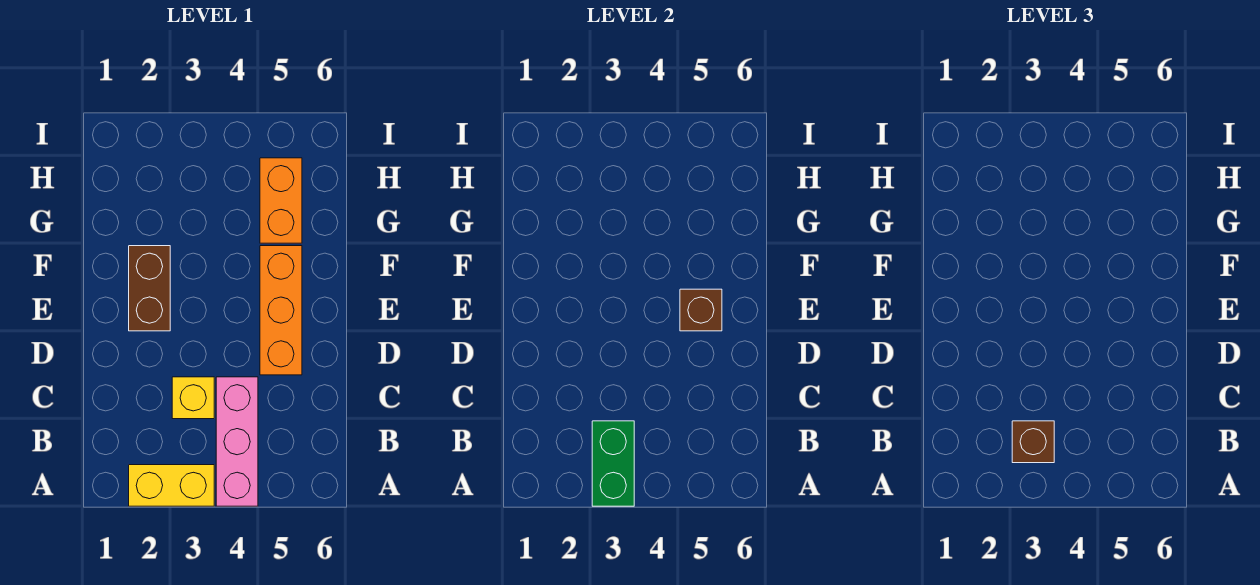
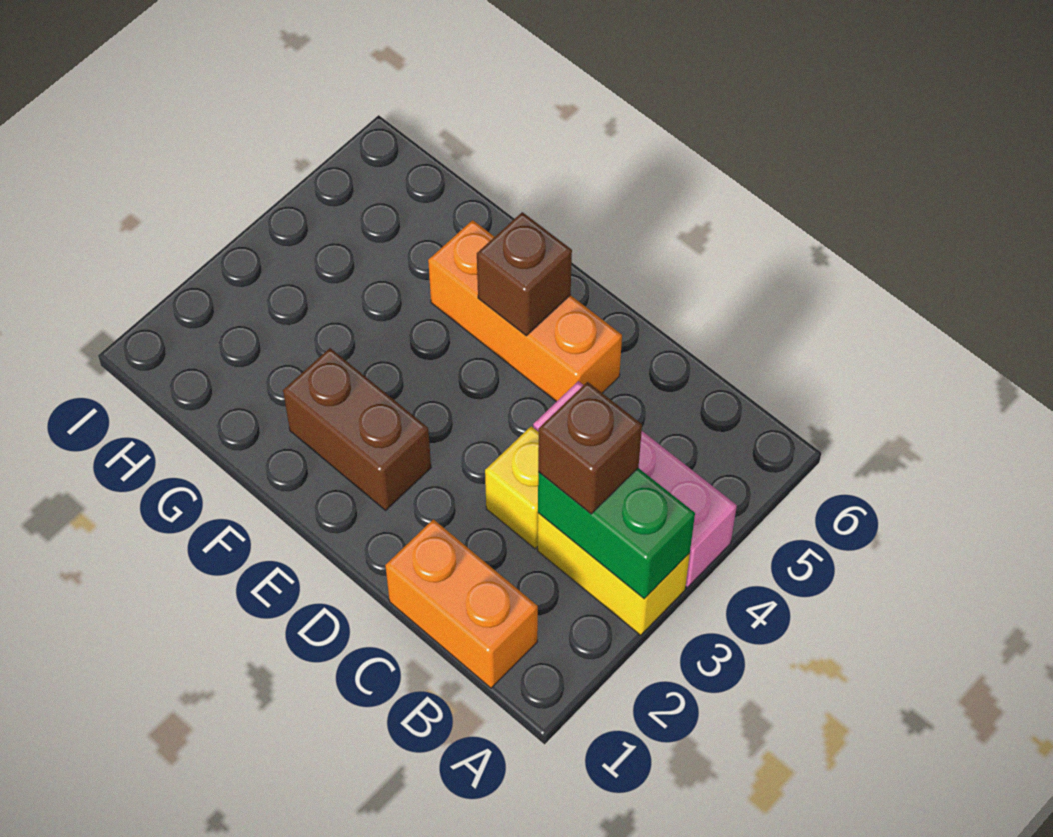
yellow 1x2 brick [129,465,214,506] -> yellow 1x2 brick turned to [538,513,690,635]
orange 1x2 brick [260,158,302,243] -> orange 1x2 brick moved to [385,519,538,688]

